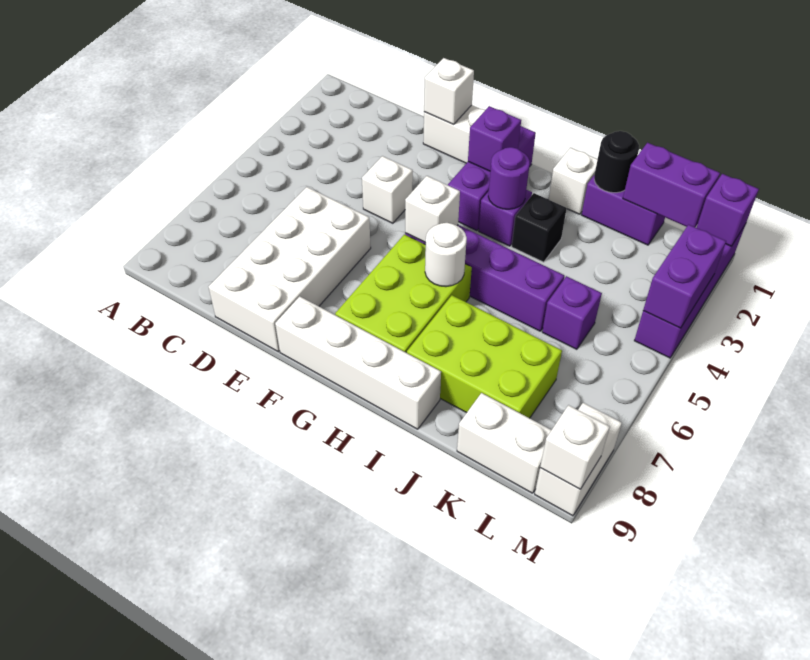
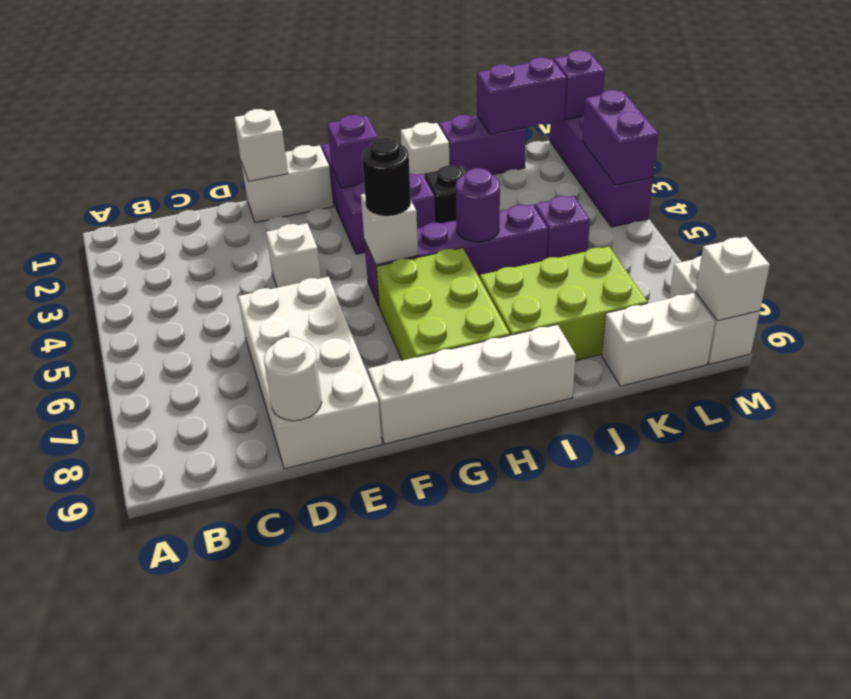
purple 1x1 round brick [488,147,530,209] -> purple 1x1 round brick moved to [456,168,500,242]
white 1x1 round brick [425,223,467,287] -> white 1x1 round brick moved to [264,337,322,421]
black 1x1 round brick [594,131,639,193] -> black 1x1 round brick moved to [362,138,411,216]

